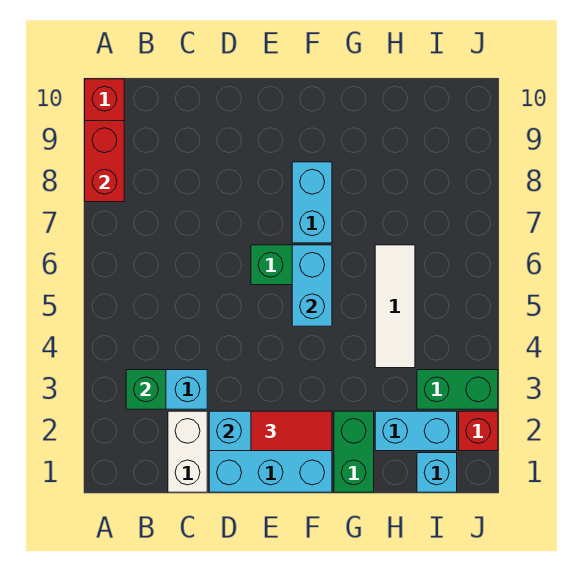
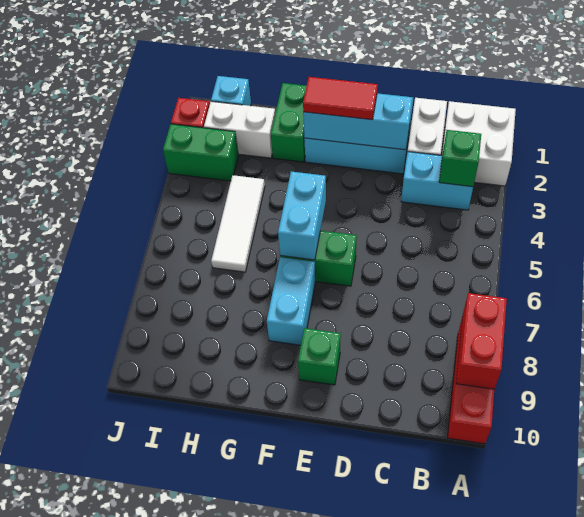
none -> white 2x2 brick [441,101,516,186]
none -> green 1x1 brick [298,328,341,385]
cyan 1x2 brick [375,411,457,451] -> white 1x2 brick [204,101,275,158]

